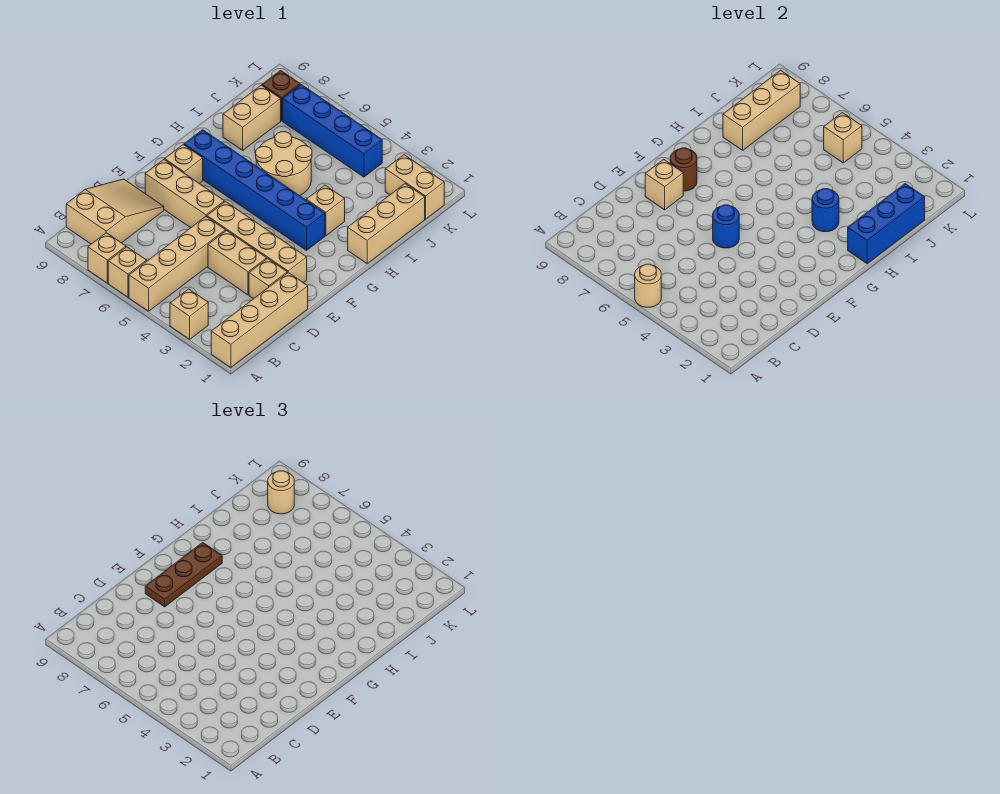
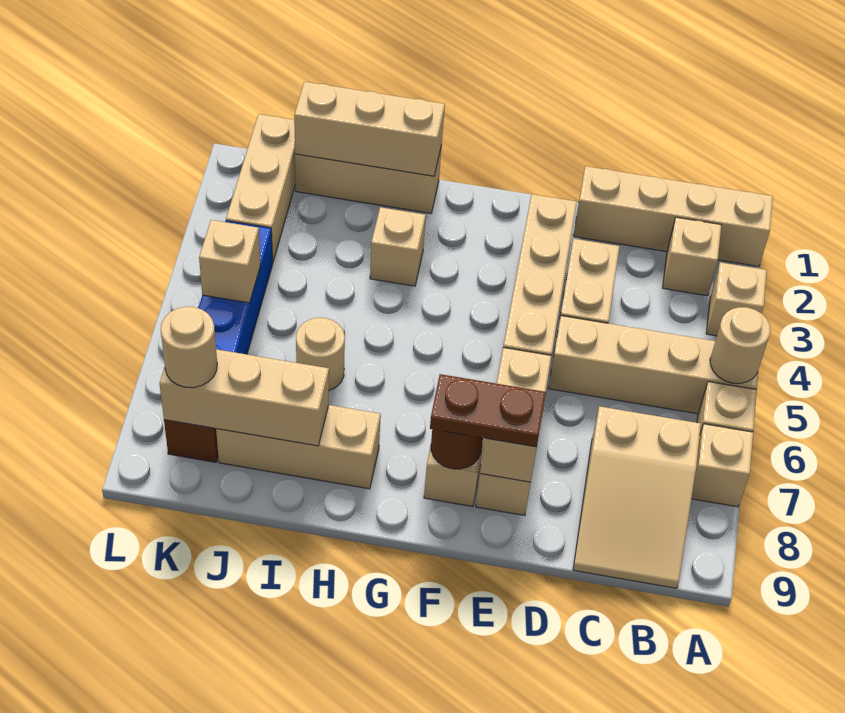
tan 2x3 slope [66,179,164,244] -> tan 2x3 slope turned to [573,406,701,588]
tan 1x1 brick [249,259,287,299] -> tan 1x1 brick moved to [663,217,721,296]
blue 1x1 round brick [713,205,739,248] -> none
brown 1x3 plate [145,542,222,607] -> brown 1x2 plate [430,374,546,447]
blue 1x6 brick [184,130,325,250] -> none
blue 1x3 brick [848,184,925,264] -> tan 1x3 brick [294,82,445,176]
blue 1x1 round brick [812,189,839,232] -> none
tan 2x2 round brick [256,132,312,196] -> tan 1x1 round brick [296,318,345,390]
tan 1x2 brick [223,85,281,150] -> tan 1x3 brick [216,405,381,489]
tan 1x2 brick [385,155,444,219] -> tan 1x3 brick [226,114,295,262]

